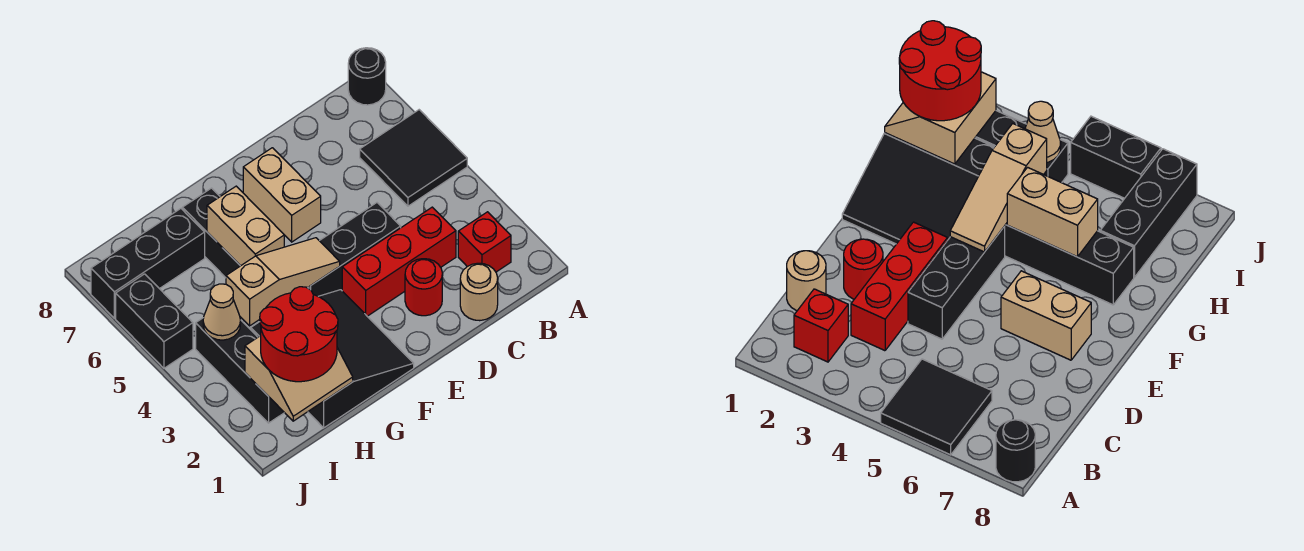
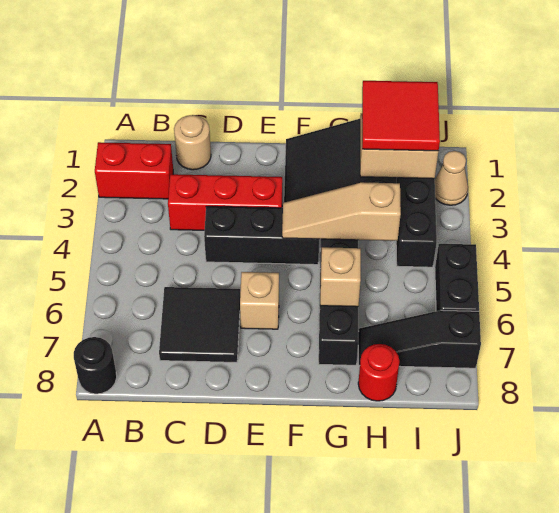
black 2x2 tile [360,110,467,206] -> black 2x2 tile moved to [159,287,240,362]
red 1x1 brick [458,212,511,272] -> red 1x2 brick [95,142,173,199]
red 1x1 round brick [405,259,442,316] -> red 1x1 round brick moved to [358,344,400,401]
tan 1x2 brick [243,148,321,242] -> tan 1x1 brick [240,272,279,329]
tan 1x2 brick [207,186,284,266] -> tan 1x1 brick [320,247,361,307]
red 2x2 round brick [260,287,338,382] -> red 2x2 tile [362,81,440,151]
black 1x3 brick [91,209,205,318] -> black 1x3 slope [358,310,481,368]
tan 1x1 cone [203,284,241,340] -> tan 1x1 cone moved to [435,151,468,205]

